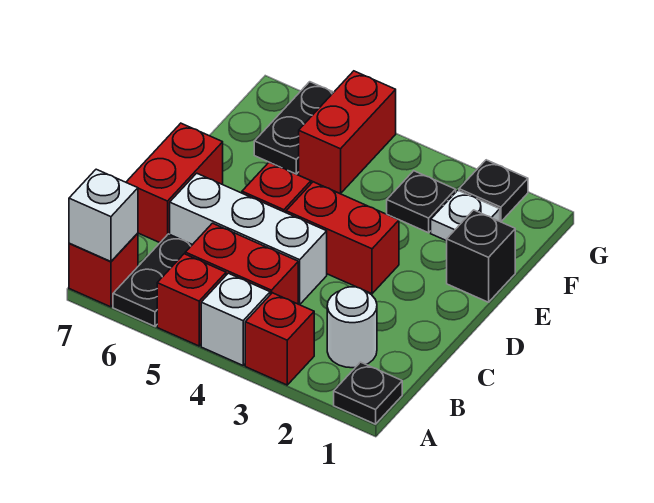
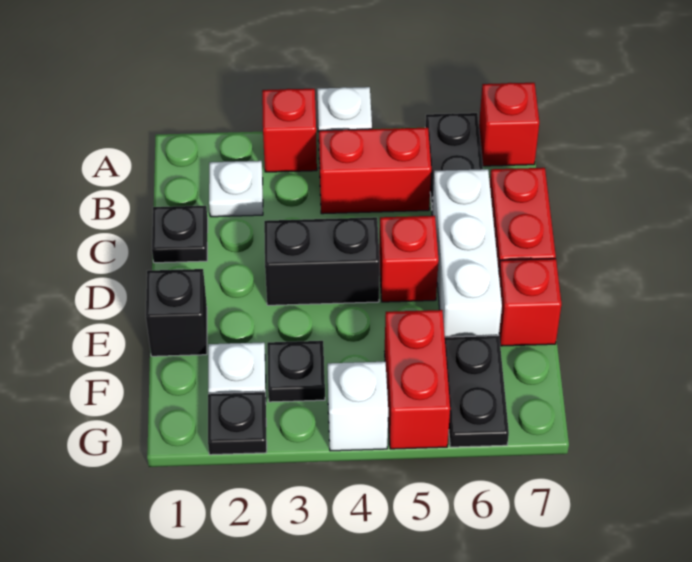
black 1x1 plate [334,362,402,424] -> black 1x1 plate moved to [152,206,208,263]
red 1x1 brick [157,254,226,346] -> red 1x1 brick moved to [499,259,561,346]
white 1x1 brick [69,169,138,261] -> white 1x1 brick moved to [328,362,388,451]
white 1x1 round brick [327,287,377,368] -> white 1x1 plate [209,161,263,217]
white 1x3 brick [170,173,327,305] -> white 1x3 brick turned to [432,169,502,337]
red 1x2 brick [286,182,399,294] -> black 1x2 brick [264,217,380,305]

